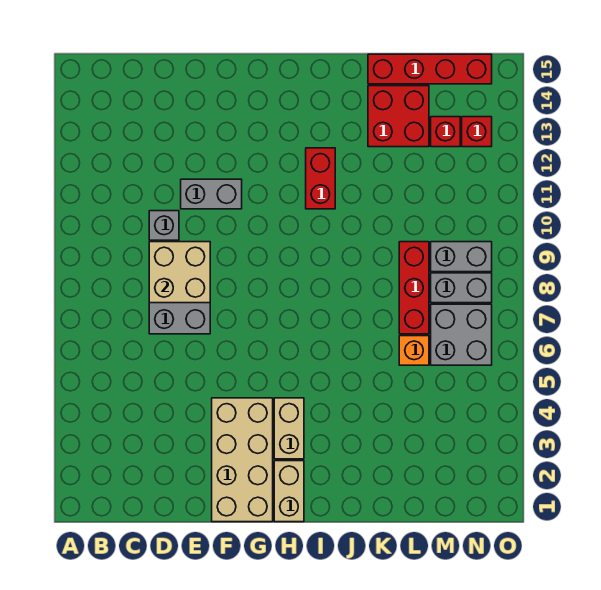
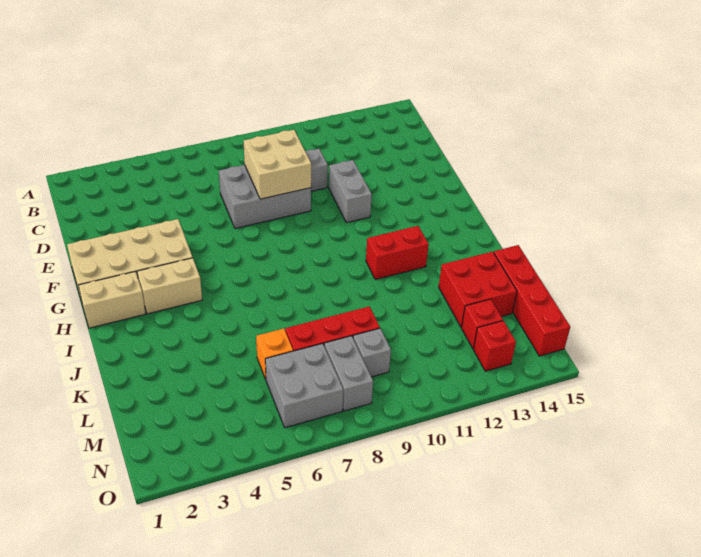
grey 1x2 brick [431,242,492,272] -> grey 1x1 brick [353,328,391,377]

